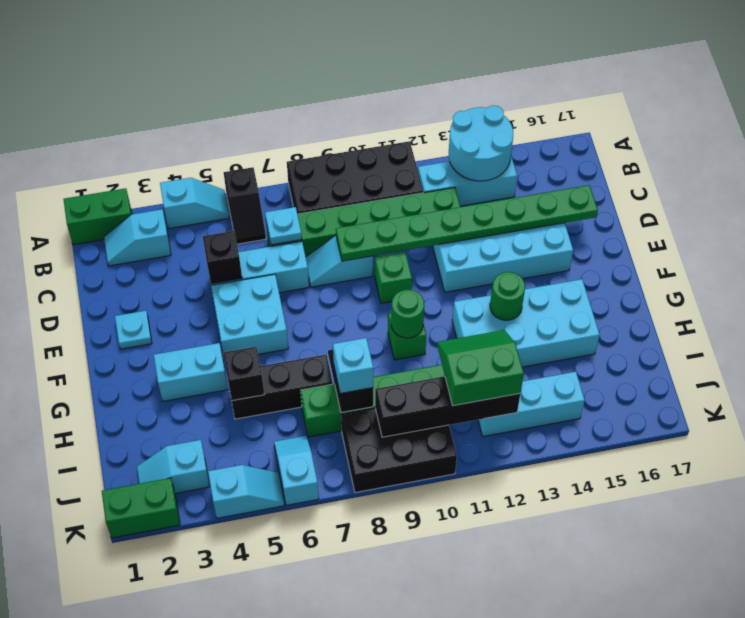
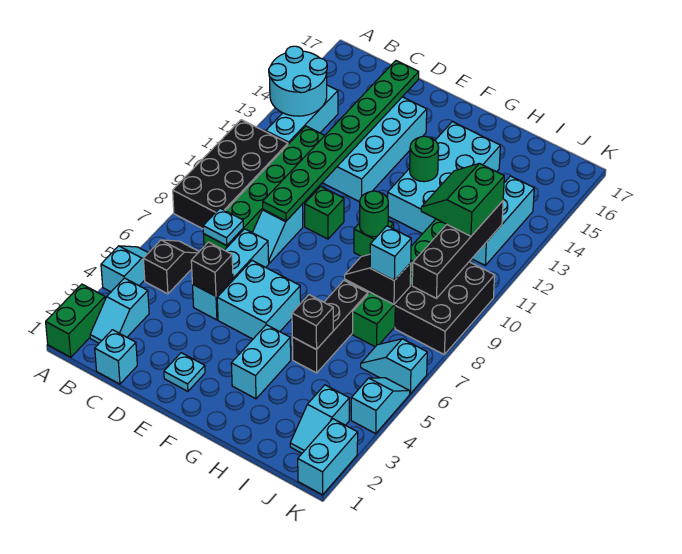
black 1x2 slope [224,167,266,244] -> black 1x2 slope turned to [143,240,199,294]
none -> cyan 1x1 brick [95,330,137,384]
green 1x2 brick [102,478,180,538] -> cyan 1x2 brick [298,419,358,495]

